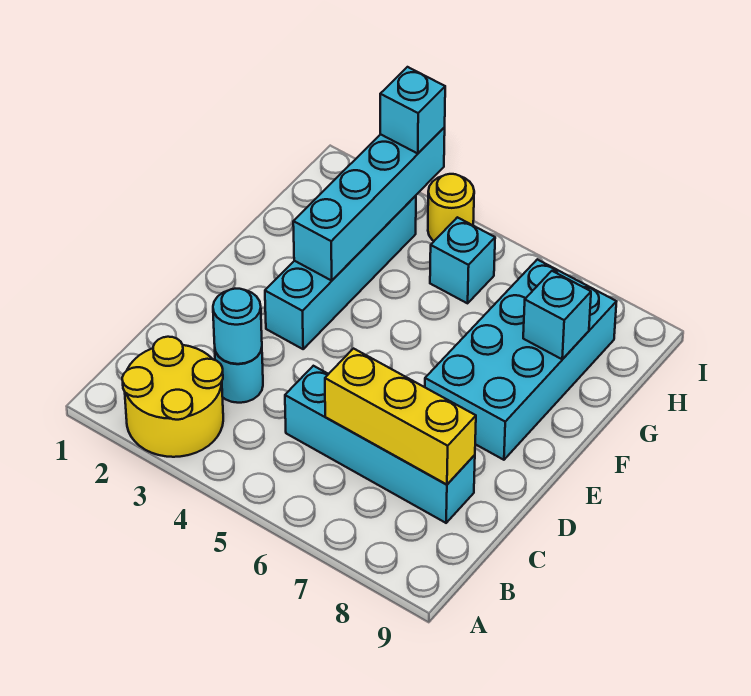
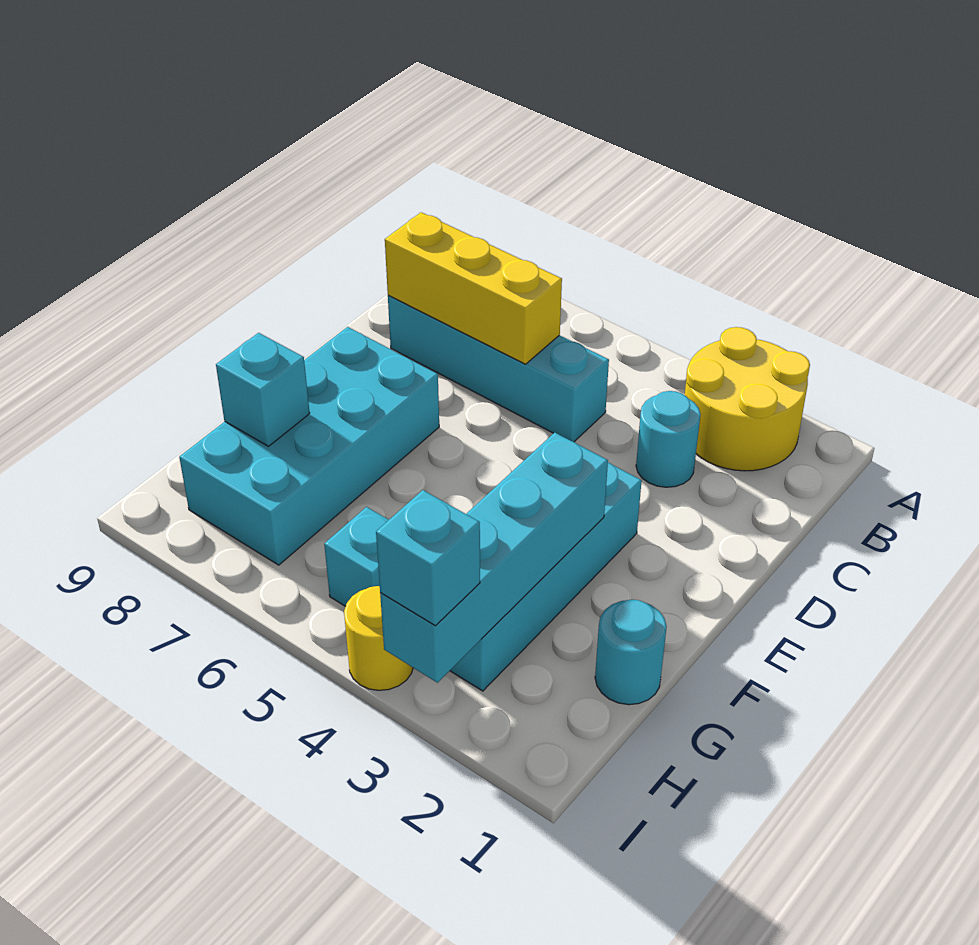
cyan 1x1 round brick [213,289,262,364] -> cyan 1x1 round brick moved to [595,600,667,705]

